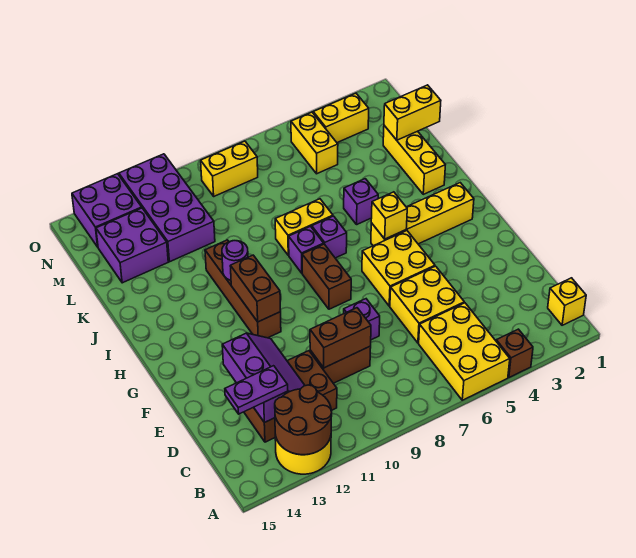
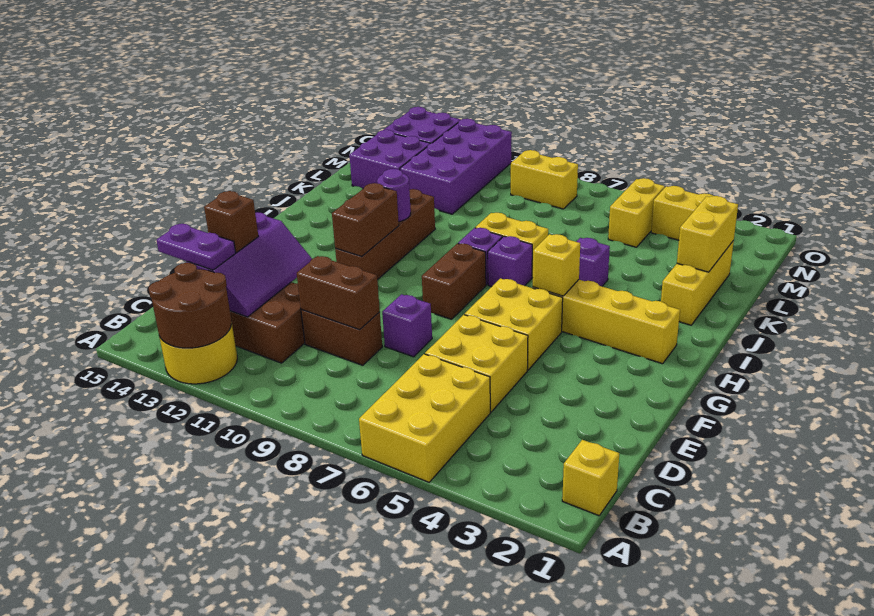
brown 1x1 brick [496,329,533,377] -> brown 1x1 brick moved to [204,191,258,252]
yellow 1x2 brick [384,85,441,140] -> yellow 1x2 brick turned to [677,196,738,272]

